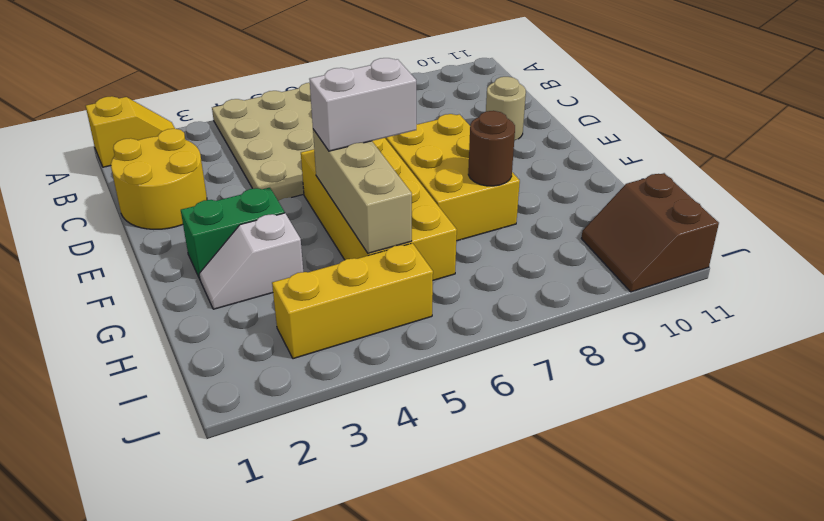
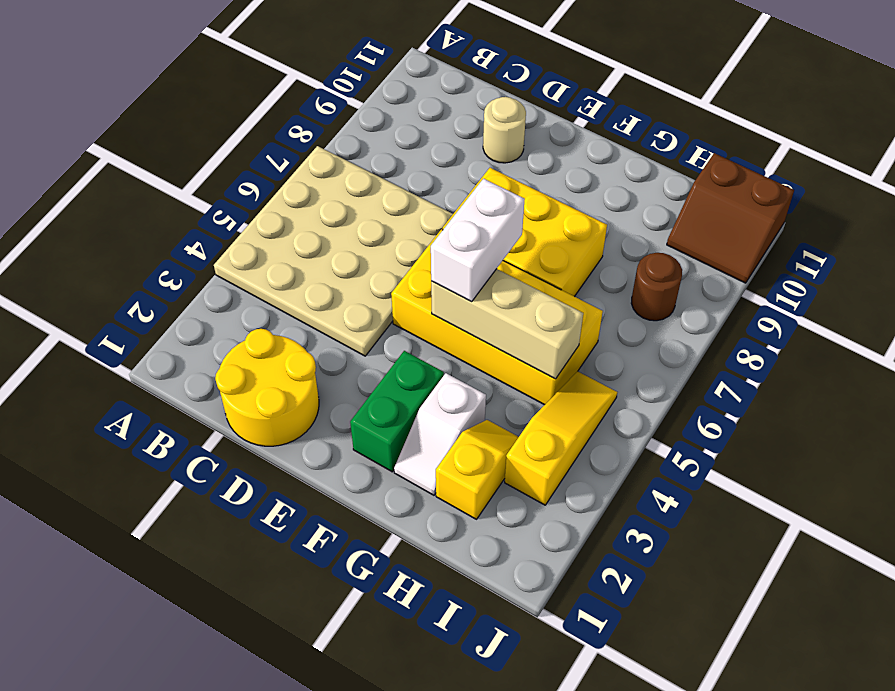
yellow 1x2 slope [86,96,175,167] -> yellow 1x2 slope moved to [436,420,518,519]
brown 1x1 round brick [468,111,515,186] -> brown 1x1 round brick moved to [631,253,682,321]
yellow 1x3 brick [272,243,433,359] -> yellow 1x3 slope [505,371,617,505]

